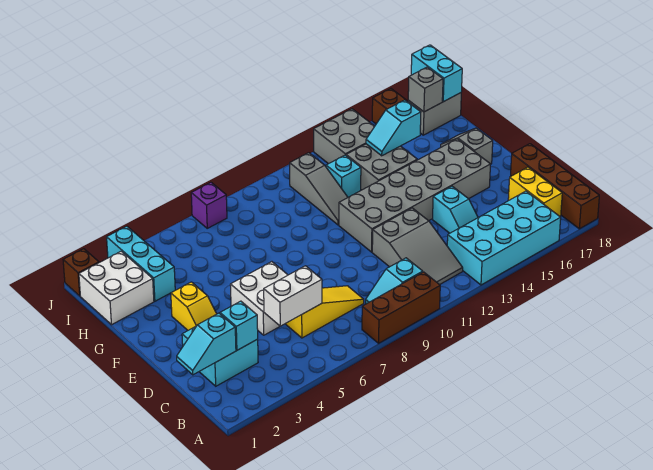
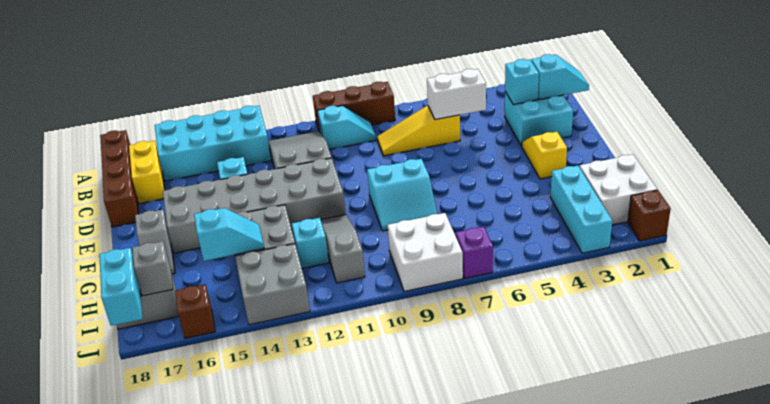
white 2x2 brick [230,262,288,335] -> white 2x2 brick moved to [388,213,463,292]
none -> cyan 2x2 slope [367,159,437,231]

